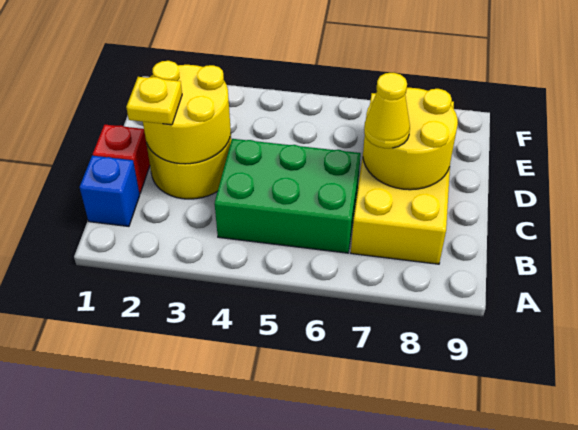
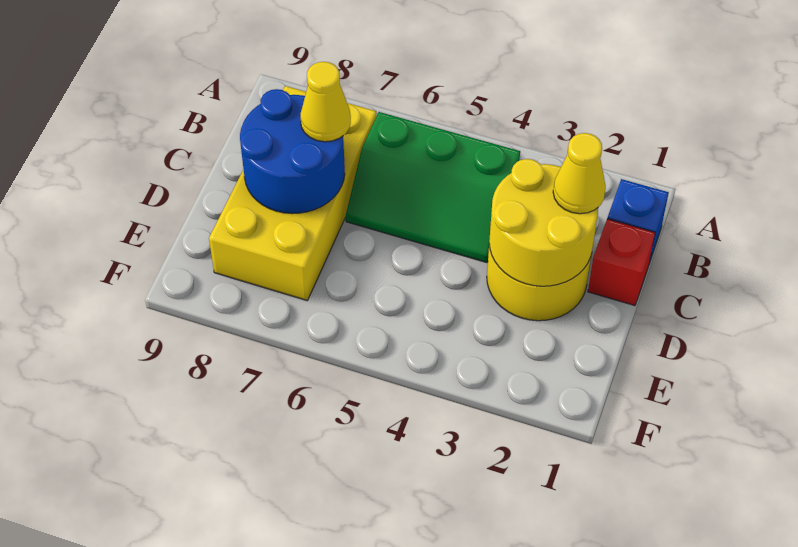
green 2x3 brick [215,139,361,253] -> green 2x3 slope [346,112,520,263]
yellow 1x1 plate [126,77,182,125] -> yellow 1x1 cone [553,133,606,214]
yellow 2x2 round brick [363,88,458,190] -> blue 2x2 round brick [240,89,345,214]

